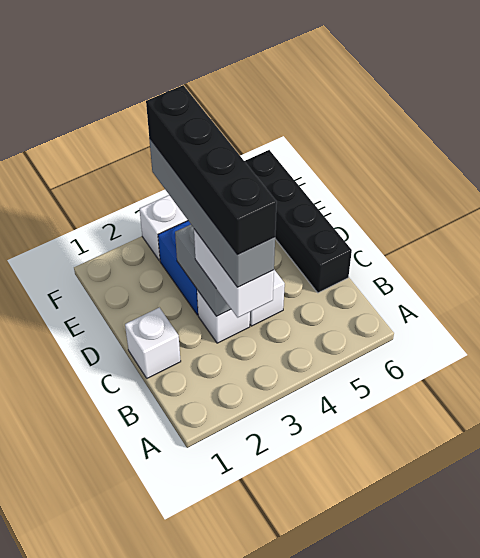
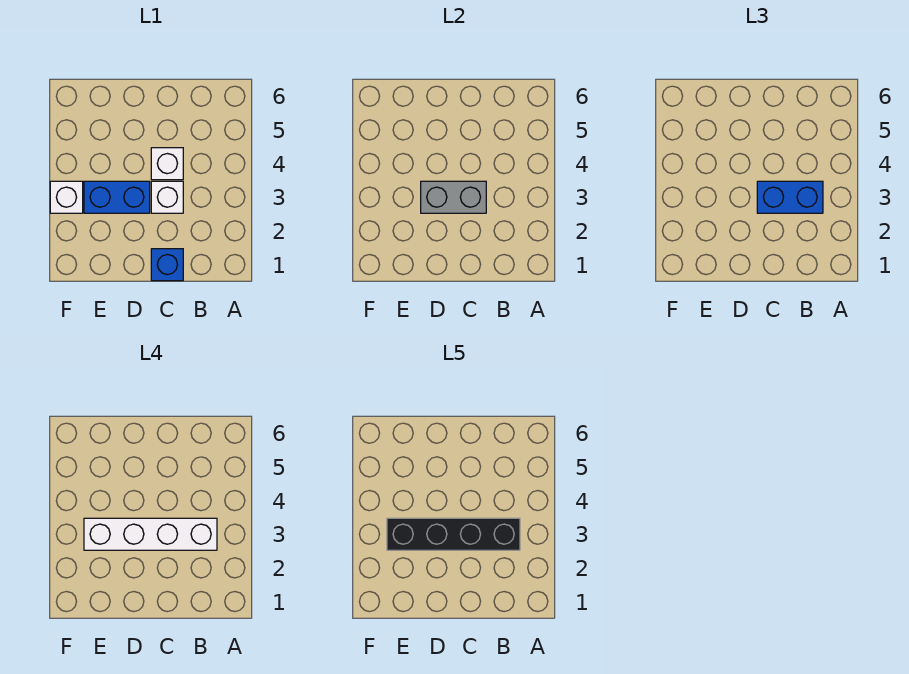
white 1x2 brick [194,229,274,317] -> blue 1x2 brick [757,181,823,213]
grey 1x4 brick [149,138,275,287] -> white 1x4 brick [84,518,217,550]
white 1x1 brick [125,307,181,378] -> blue 1x1 brick [151,249,183,281]
black 1x4 brick [245,150,352,293] -> none

